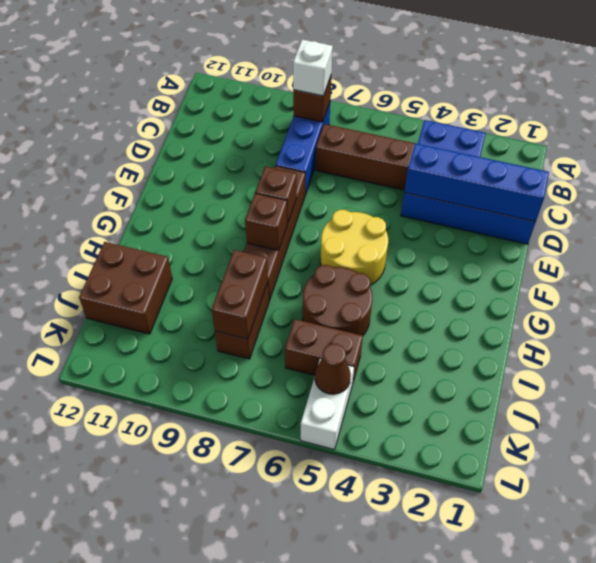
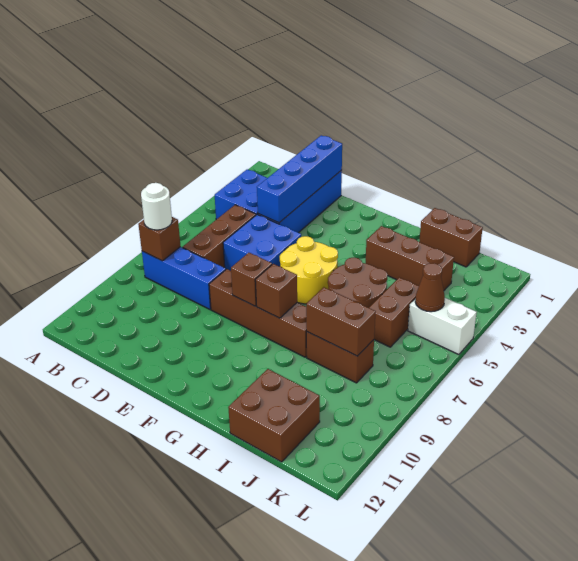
white 1x1 brick [293,40,333,96] -> white 1x1 round brick [141,183,172,230]
none -> blue 2x2 brick [223,215,301,271]
none -> brown 1x3 brick [366,226,454,290]
none -> brown 1x2 brick [419,208,483,267]

